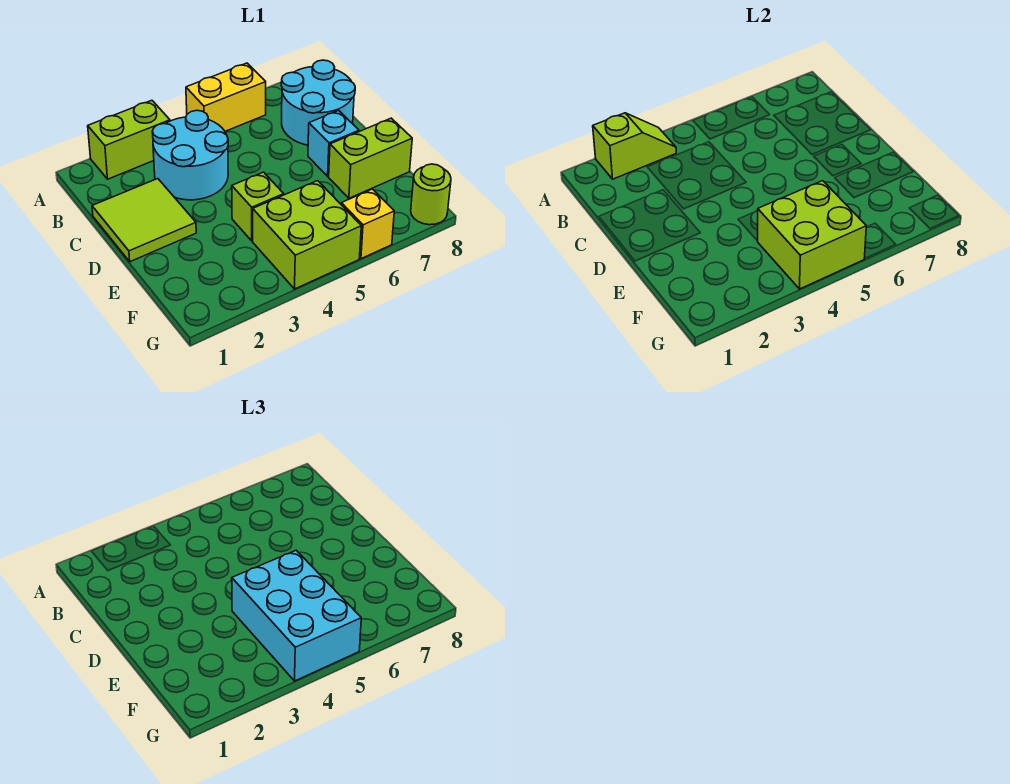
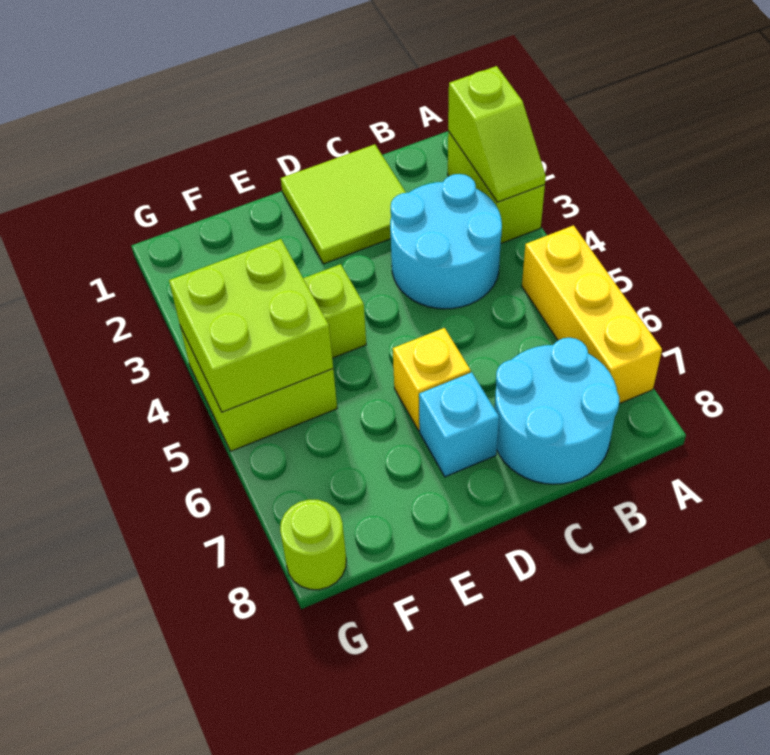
yellow 1x2 brick [186,63,266,131] -> yellow 1x3 brick [522,225,662,404]
cyan 2x3 brick [232,550,361,681] -> none
lime 1x2 brick [329,118,412,198] -> none
yellow 1x1 brick [341,189,394,259] -> yellow 1x1 brick moved to [393,328,471,431]

